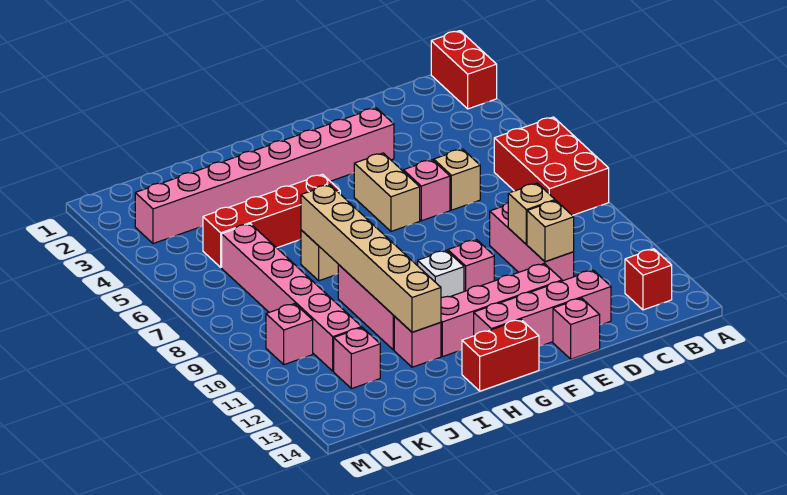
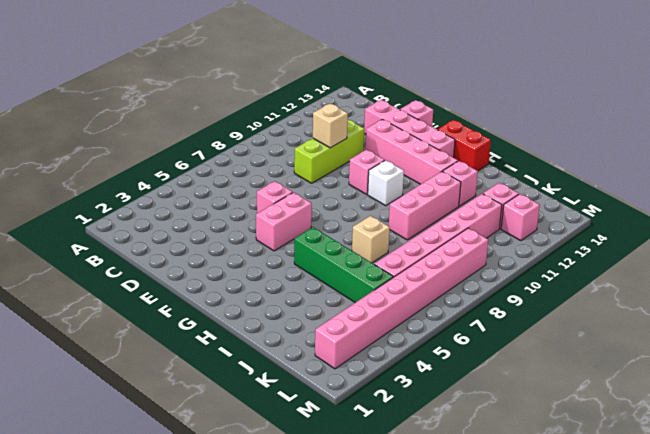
red 1x2 brick [431,31,497,109] -> none
red 2x3 brick [494,117,609,215] -> none
red 1x1 brick [625,249,672,310] -> none
tan 1x1 brick [434,149,480,210] -> none
pink 1x3 brick [490,203,574,281] -> lime 1x3 brick [294,120,364,183]
tan 1x1 brick [527,201,574,262] -> none
pink 1x8 brick [135,108,394,244] -> pink 1x8 brick turned to [315,228,488,369]
tan 1x2 brick [354,153,420,231] -> pink 1x2 brick [256,192,312,251]
red 1x4 brick [203,174,340,267] -> green 1x4 brick [294,227,393,303]
tan 1x6 brick [301,185,441,332] -> none
pink 1x1 brick [266,304,313,365] -> pink 1x1 brick moved to [501,194,540,241]

